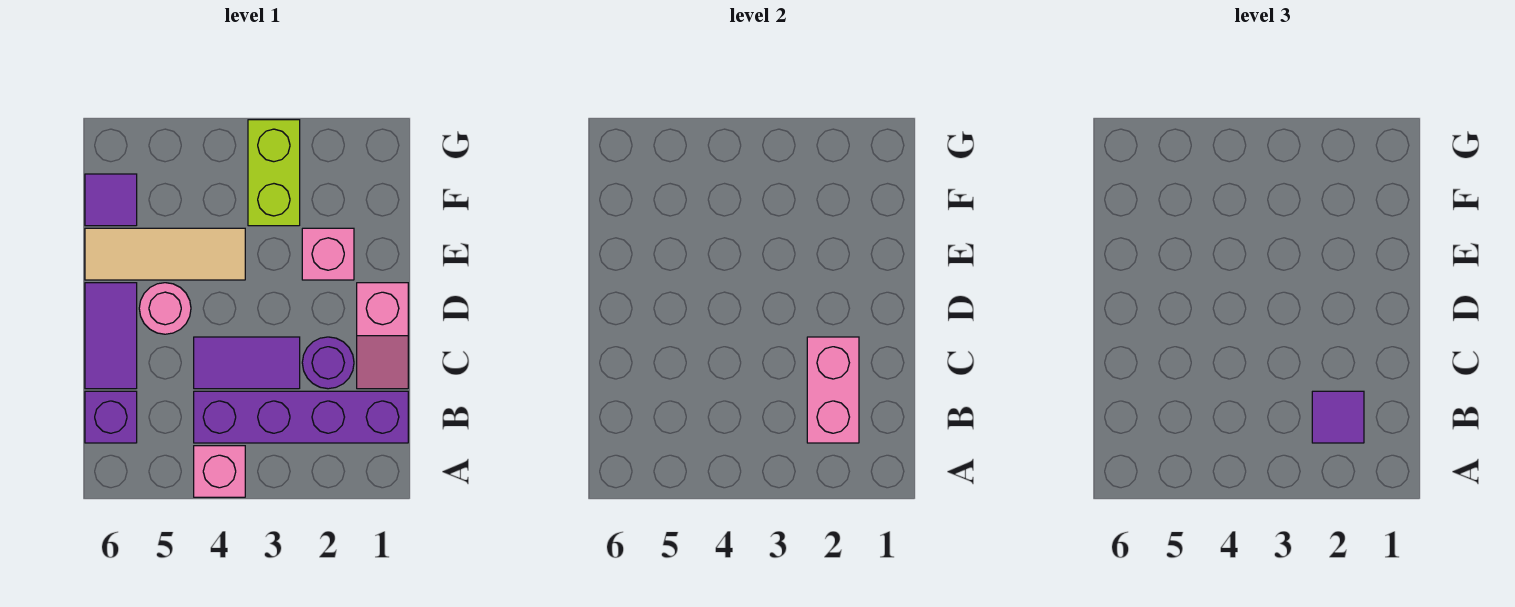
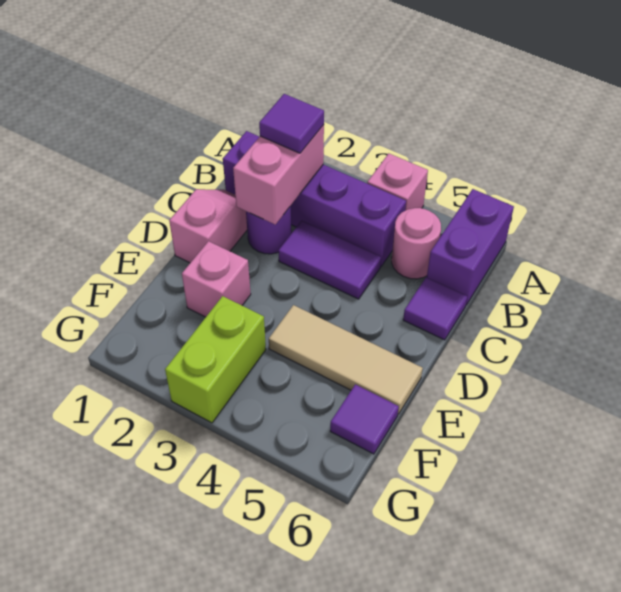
purple 1x1 brick [85,391,137,443] -> purple 1x2 brick [427,189,514,305]
purple 1x2 tile [85,283,137,389] -> purple 1x1 tile [403,277,467,340]
pink 1x1 round brick [139,283,191,334] -> pink 1x1 round brick moved to [392,208,441,279]

